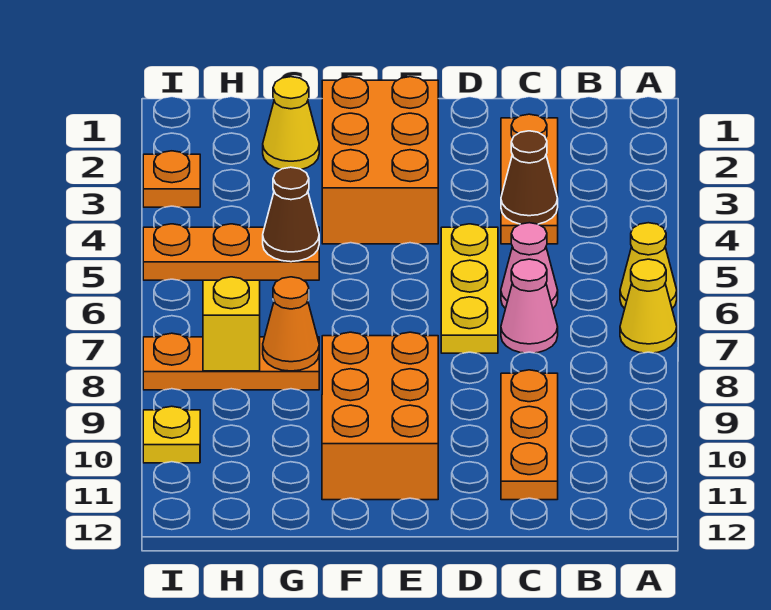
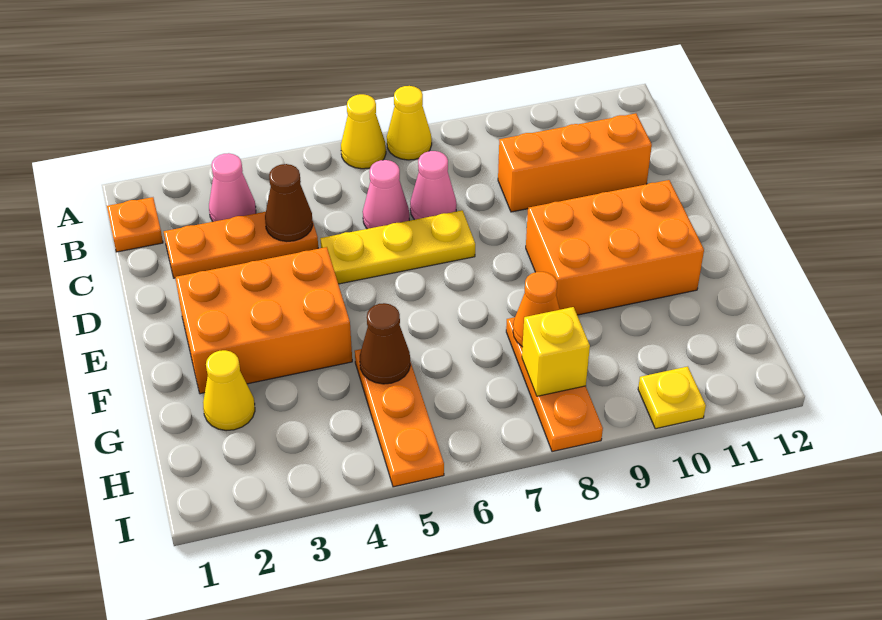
none -> pink 1x1 cone [209,153,256,222]
orange 1x3 plate [501,370,558,500] -> orange 1x3 brick [498,113,652,212]
orange 1x1 plate [143,151,200,207] -> orange 1x1 plate moved to [107,197,163,252]

